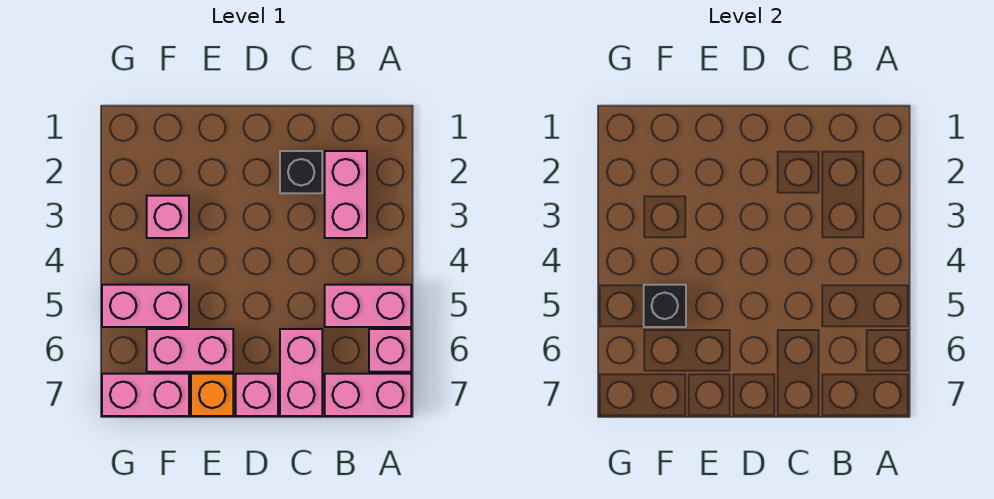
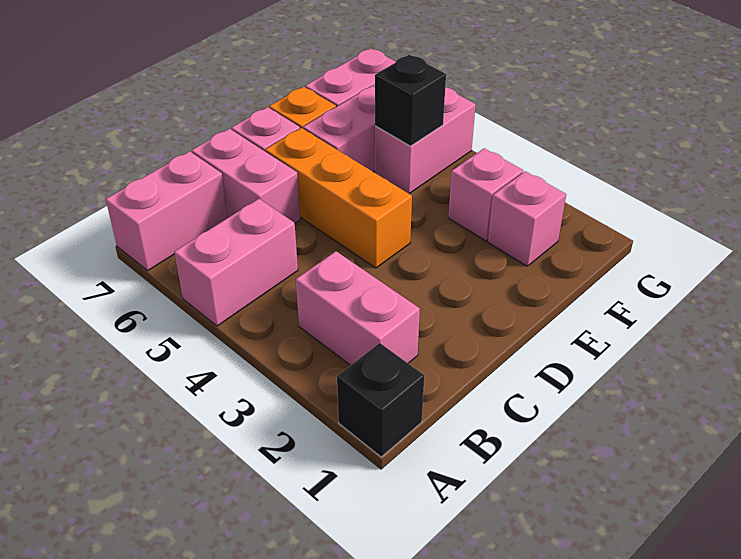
pink 1x1 brick [369,329,411,372] -> pink 1x1 brick moved to [488,171,566,266]
black 1x1 brick [280,151,322,193] -> black 1x1 brick moved to [337,343,424,457]
none -> orange 1x3 brick [265,128,412,268]

